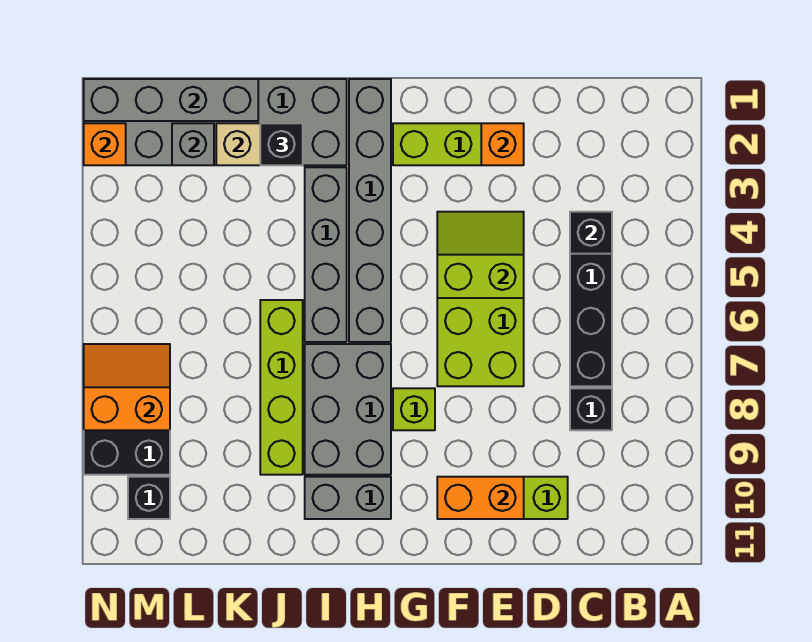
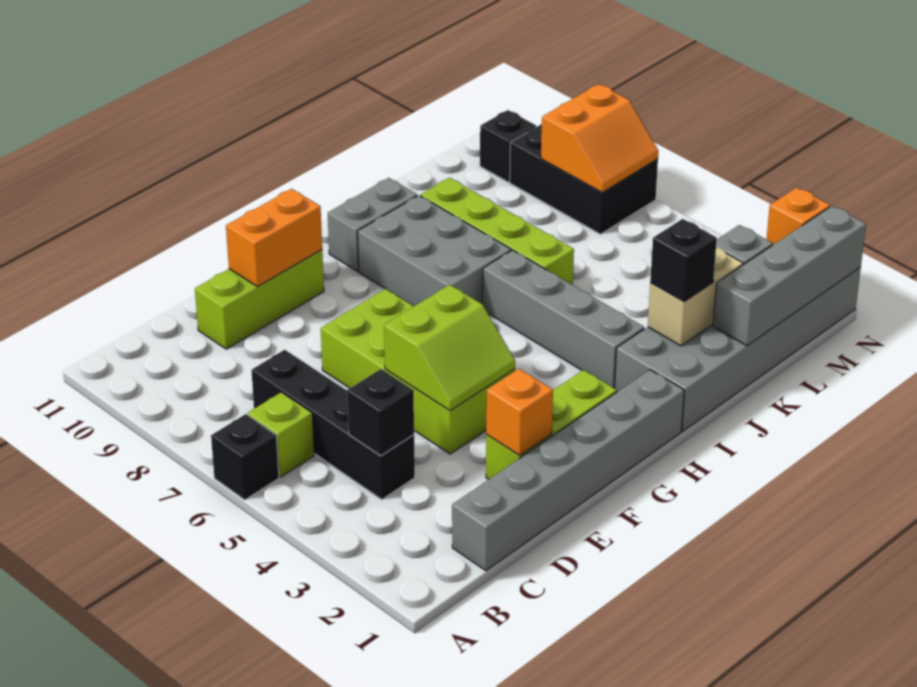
black 1x1 brick [570,388,612,430] -> black 1x1 brick moved to [211,414,279,500]
lime 1x1 brick [393,388,435,430] -> lime 1x1 brick moved to [247,392,314,477]
grey 1x6 brick [349,79,391,342] -> grey 1x6 brick turned to [452,370,684,571]

